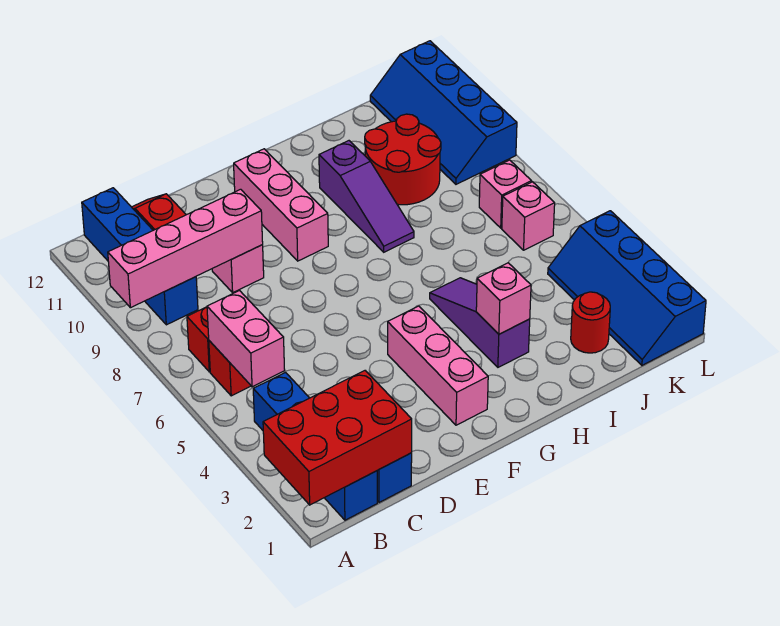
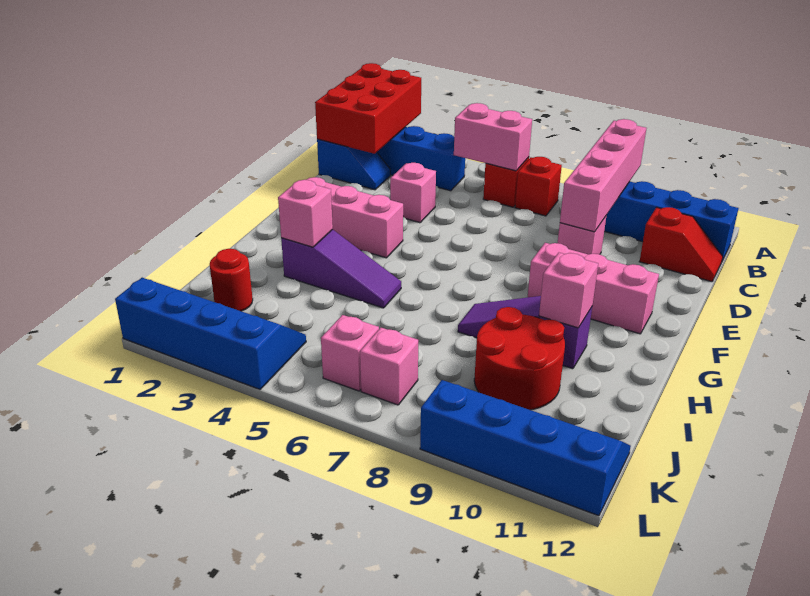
none -> pink 1x1 brick [390,163,436,223]
none -> pink 1x1 brick [539,253,598,328]

